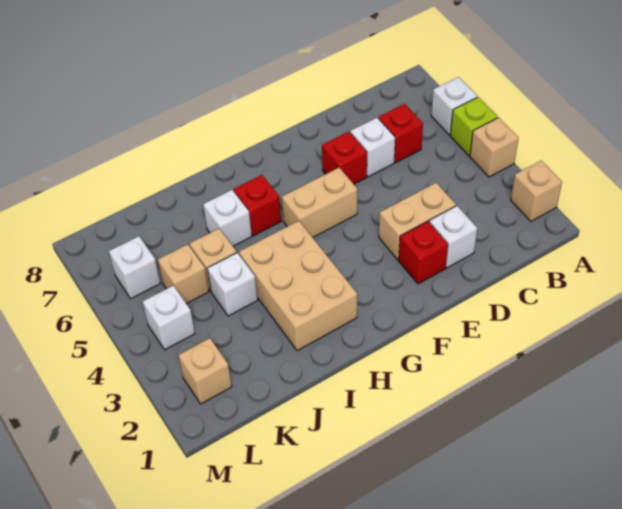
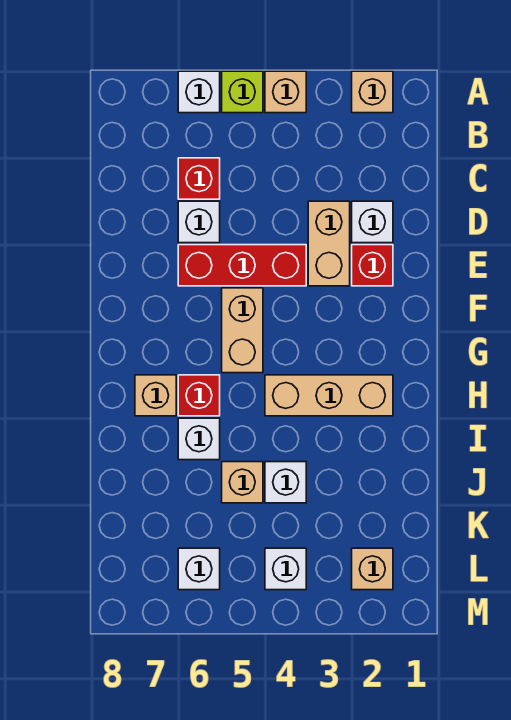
red 1x1 brick [322,132,367,184] -> red 1x3 brick [178,245,306,286]
tan 2x3 brick [239,221,357,351] -> tan 1x3 brick [265,375,393,416]
tan 1x1 brick [158,244,209,304] -> tan 1x1 brick moved to [135,375,176,416]

